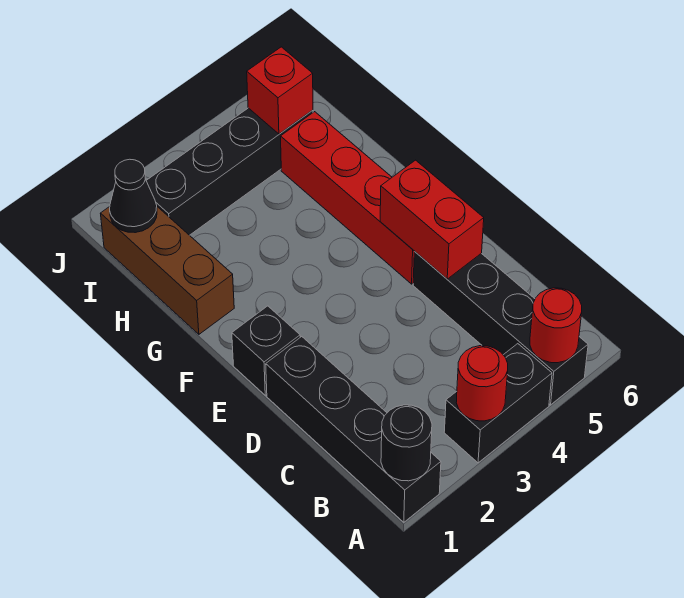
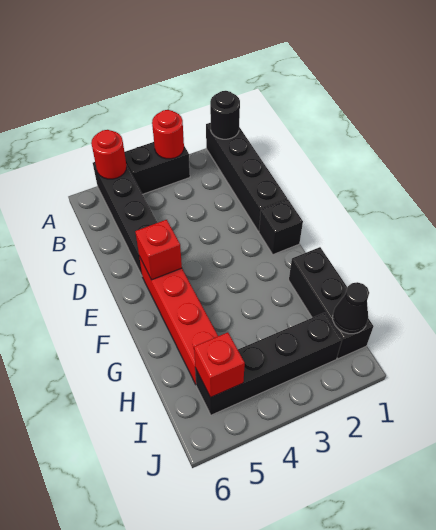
red 1x2 brick [380,160,484,279] -> red 1x1 brick [135,220,182,280]
brown 1x3 brick [100,207,234,334] -> black 1x3 brick [289,247,373,359]

